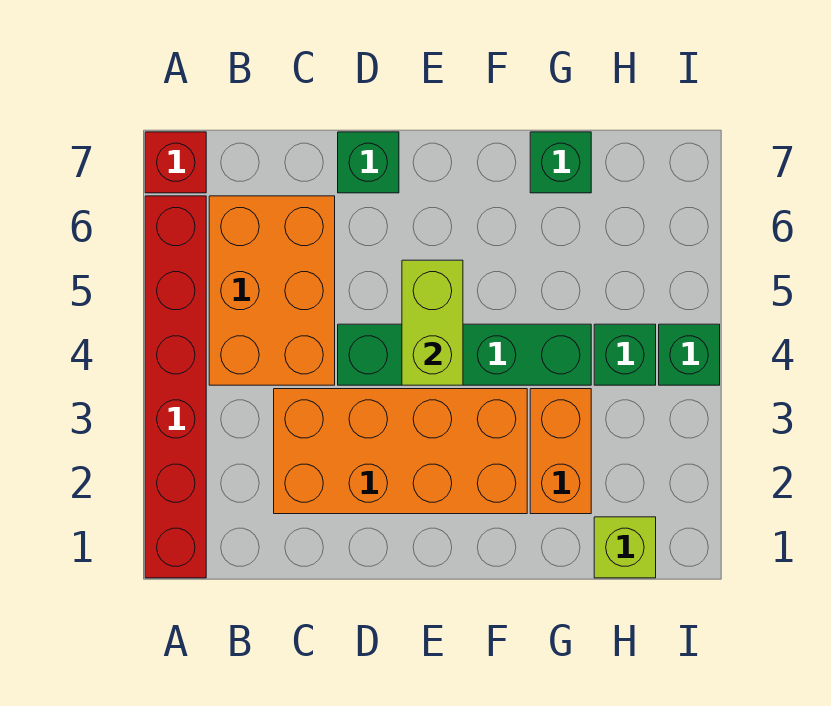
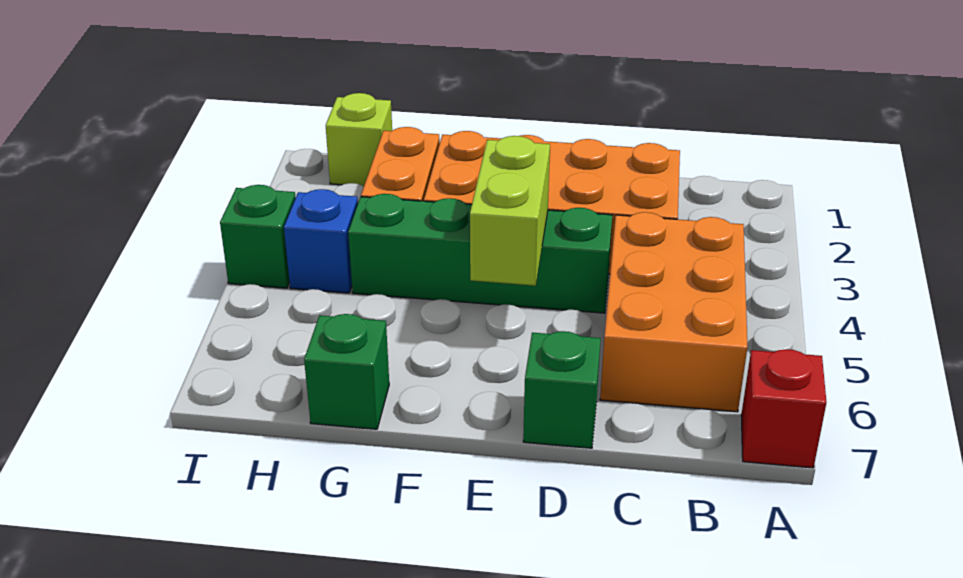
red 1x6 brick [145,196,206,578] -> none
green 1x1 brick [594,324,656,385] -> blue 1x1 brick [284,189,358,293]

